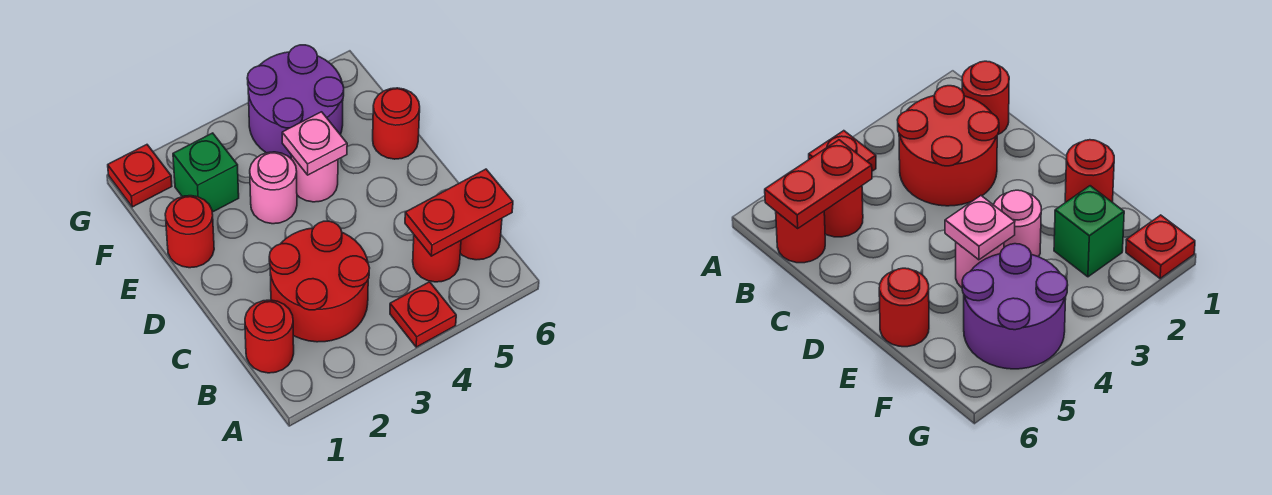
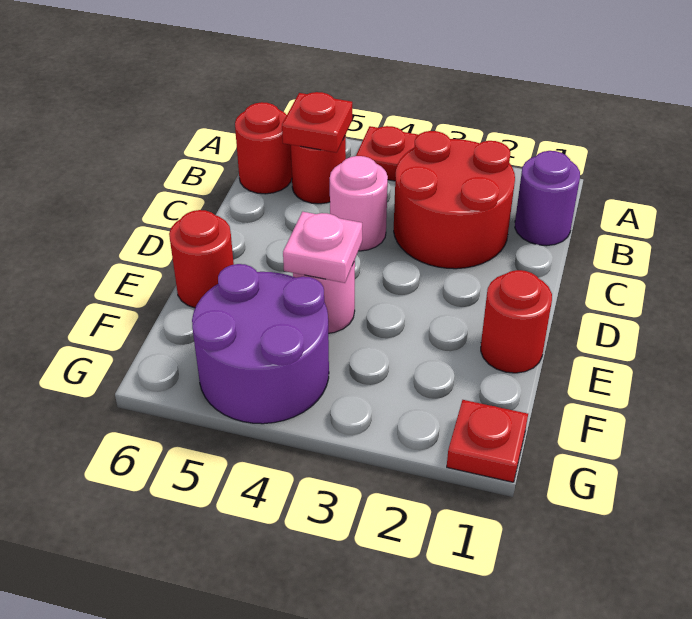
red 1x1 round brick [245,300,294,373] -> purple 1x1 round brick [515,151,580,246]
red 1x2 plate [405,169,513,256] -> red 1x1 plate [282,92,352,153]
pink 1x1 round brick [250,152,297,224] -> pink 1x1 round brick moved to [330,156,388,251]
green 1x1 brick [173,133,239,212] -> none

